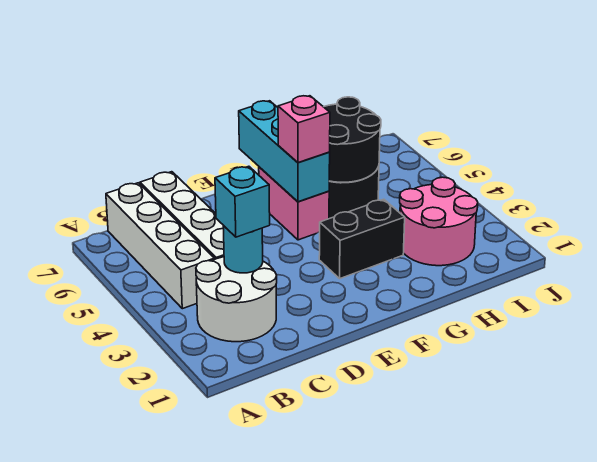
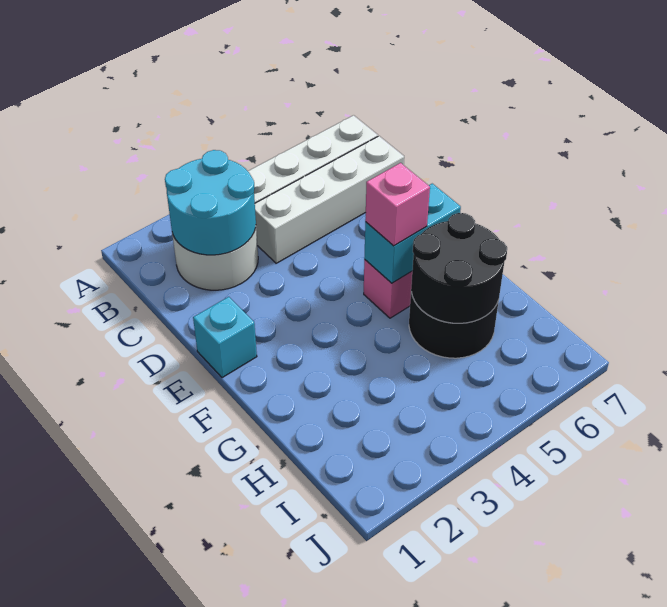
cyan 1x1 round brick [223,225,263,273] -> cyan 2x2 round brick [165,150,256,255]
cyan 1x1 brick [215,166,270,237] -> cyan 1x1 brick moved to [193,297,257,378]
black 1x2 brick [319,199,405,279] -> none
cyan 1x3 brick [239,101,330,202] -> cyan 1x2 brick [364,184,461,283]
pink 2x2 round brick [400,177,478,266] -> none

